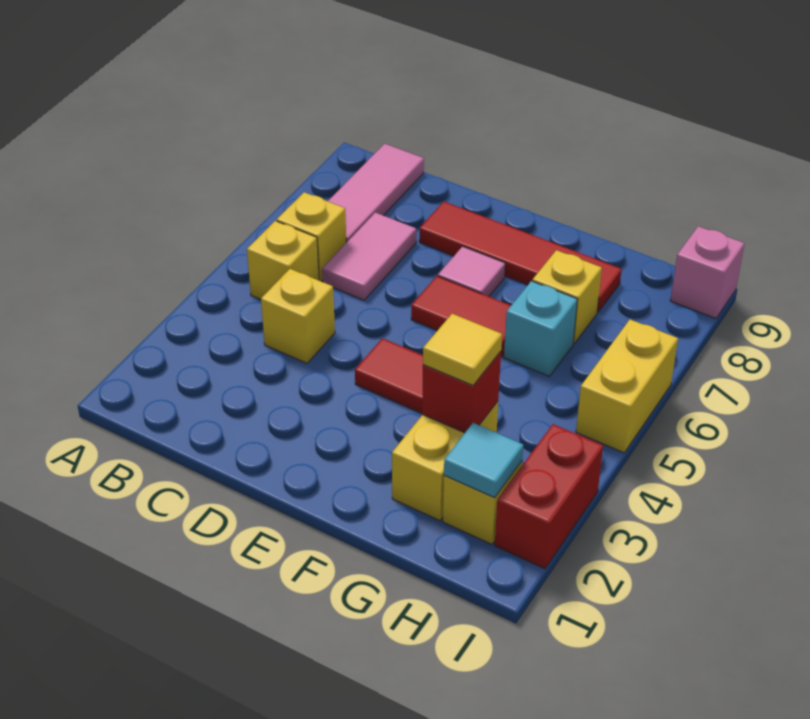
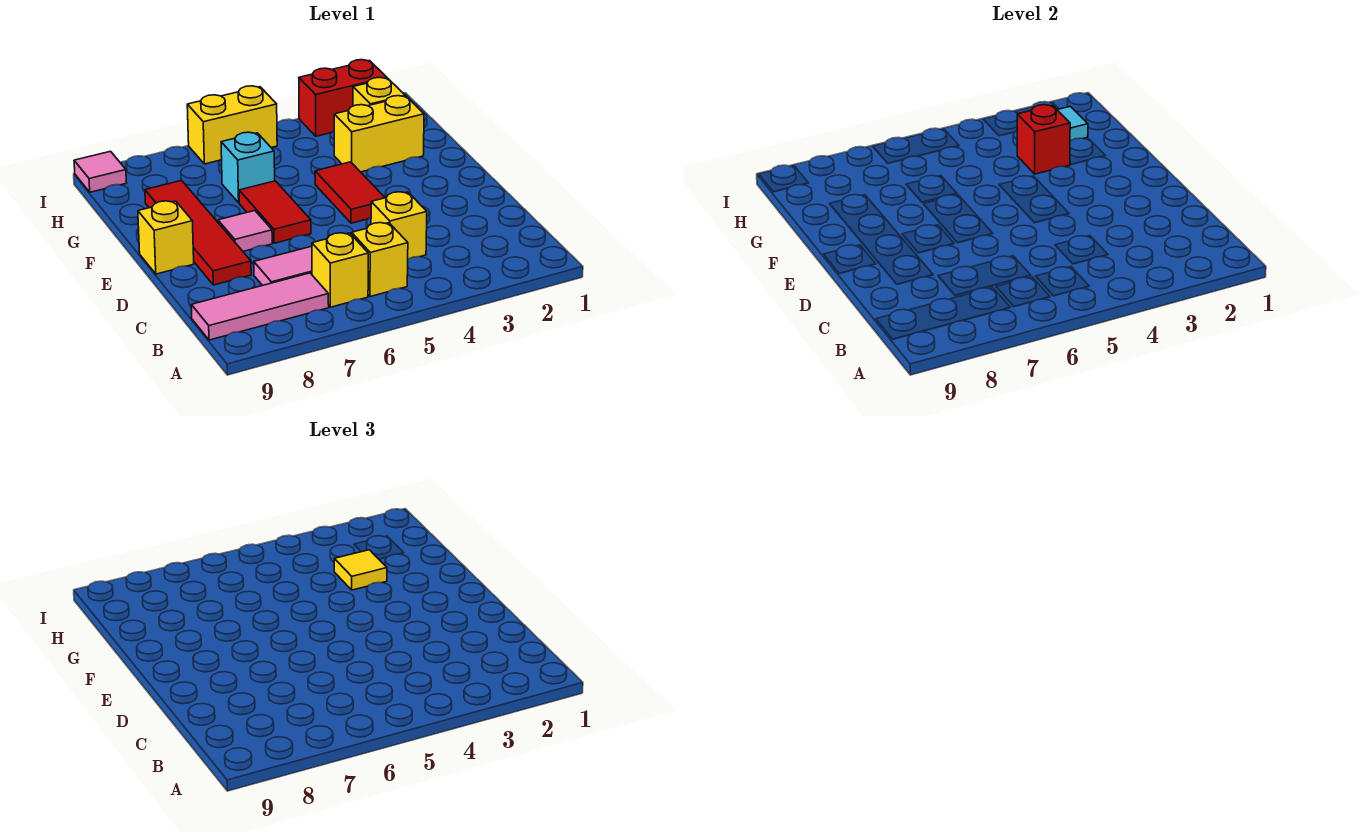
yellow 1x1 brick [532,250,602,344] -> yellow 1x1 brick moved to [138,201,194,274]
pink 1x1 brick [670,226,744,318] -> pink 1x1 tile [74,151,126,192]

